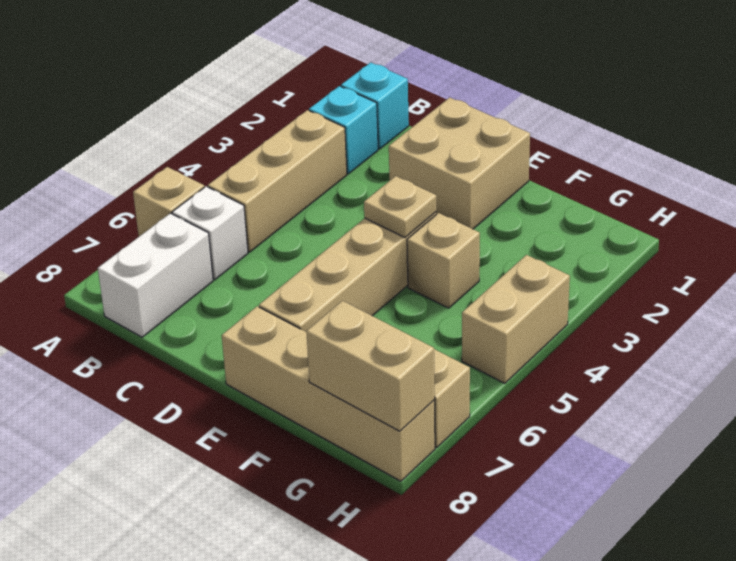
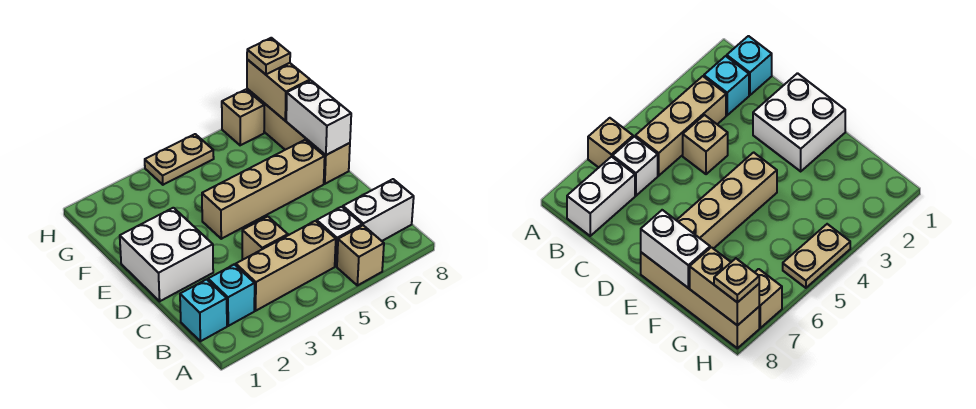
tan 2x2 brick [389,98,530,229] -> white 2x2 brick [120,208,213,301]
tan 1x1 plate [364,176,436,238] -> tan 1x1 plate moved to [247,38,290,74]
none -> white 1x2 brick [286,81,351,155]
tan 1x1 brick [407,213,480,308] -> tan 1x1 brick moved to [242,217,288,259]
tan 1x2 brick [462,255,570,383] -> tan 1x2 plate [145,134,214,185]

